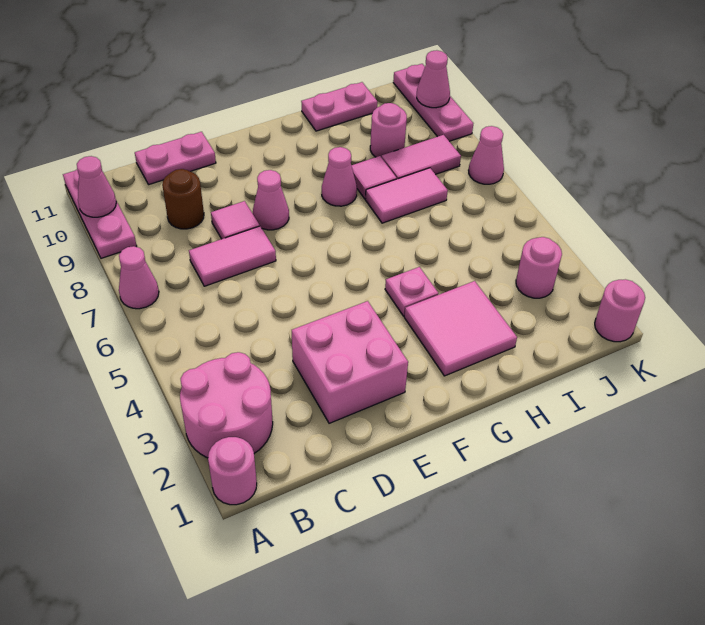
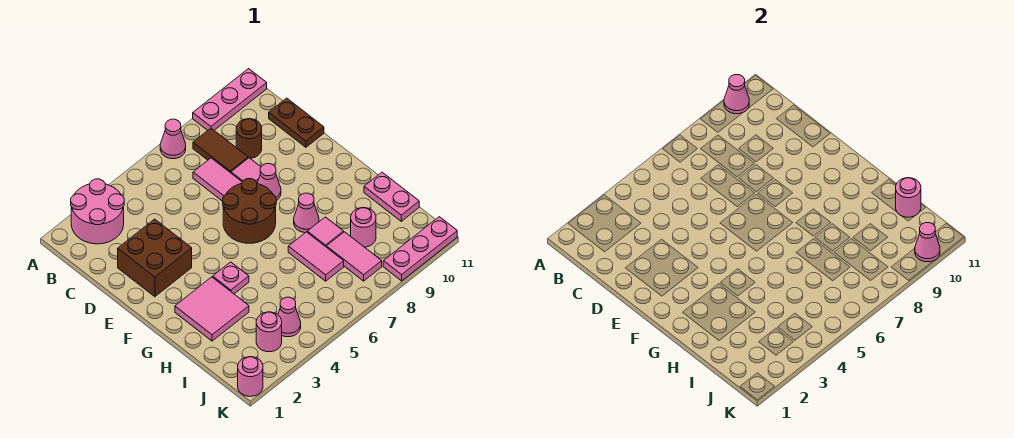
pink 1x1 round brick [208,437,257,505] -> pink 1x1 round brick moved to [896,178,921,217]
none -> brown 1x2 tile [193,128,248,173]
pink 1x2 plate [135,132,216,185] -> brown 1x2 plate [269,98,324,147]
pink 2x2 brick [292,301,408,423] -> brown 2x2 brick [118,219,192,297]
none -> brown 2x2 round brick [223,179,276,243]
pink 1x1 cone [469,126,504,184] -> pink 1x1 cone moved to [278,297,301,337]

